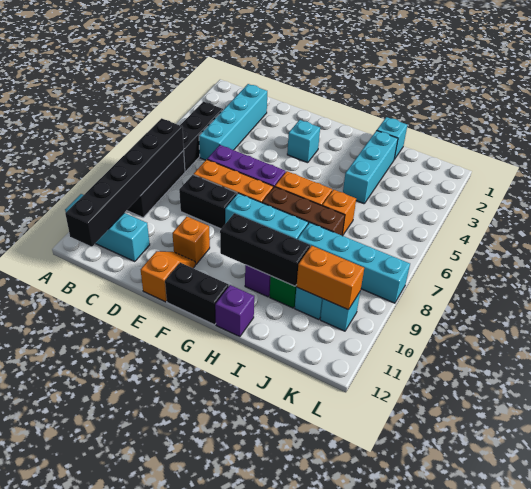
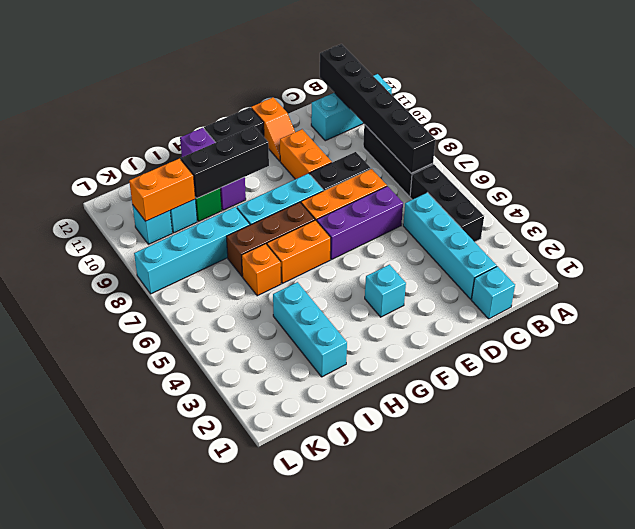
orange 1x1 brick [172,217,210,264] -> orange 1x2 brick [280,129,332,179]
cyan 1x1 brick [377,117,407,159] -> cyan 1x1 brick moved to [471,266,515,319]

